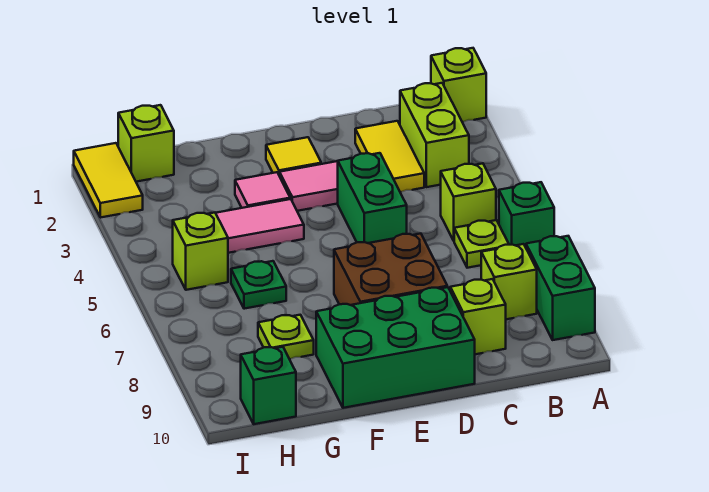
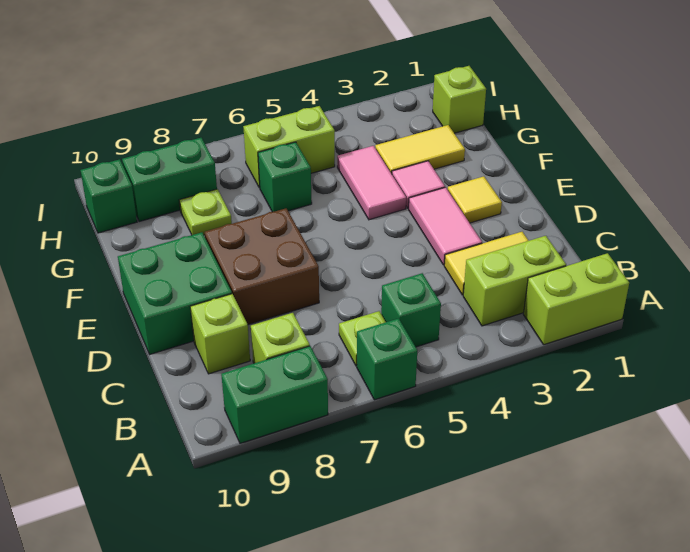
lime 1x1 brick [431,48,486,122] -> lime 1x2 brick [524,253,629,345]
lime 1x1 brick [441,163,496,241] -> green 1x1 brick [381,273,441,347]
green 1x2 brick [338,153,407,243] -> green 1x2 brick moved to [122,138,217,222]
green 2x3 brick [316,287,475,408] -> green 2x2 brick [118,232,232,354]
green 1x1 plate [231,261,286,309] -> green 1x1 brick [258,142,312,212]
lime 1x1 brick [173,213,228,290] -> lime 1x2 brick [243,106,335,188]
yellow 1x2 tile [74,143,143,218] -> yellow 1x2 tile moved to [375,125,465,174]

